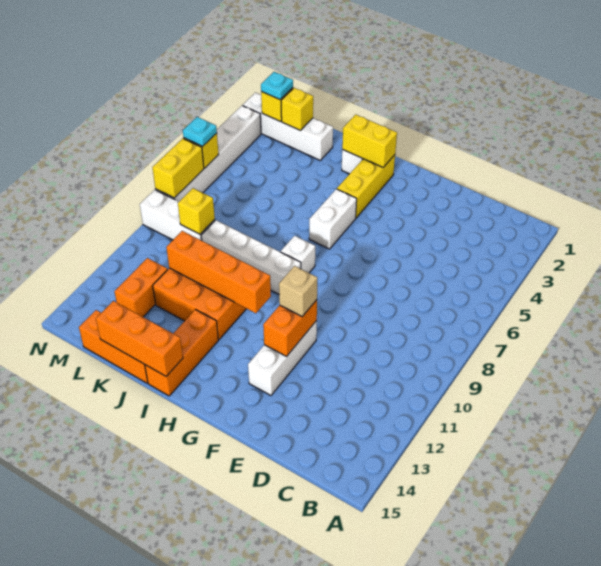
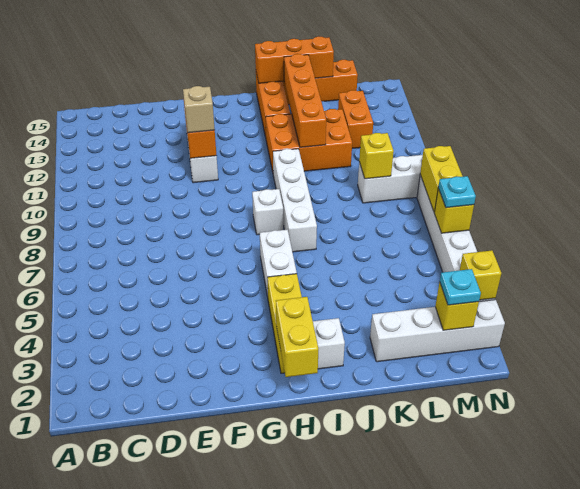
yellow 1x2 brick [342,114,397,167] -> yellow 1x2 brick turned to [276,297,318,377]
white 1x4 brick [201,220,301,294] -> white 1x4 brick turned to [273,149,317,252]
orange 1x4 brick [166,231,271,313] -> orange 1x4 brick turned to [284,54,326,147]
yellow 1x1 brick [281,88,313,131] -> yellow 1x1 brick moved to [460,250,501,300]

